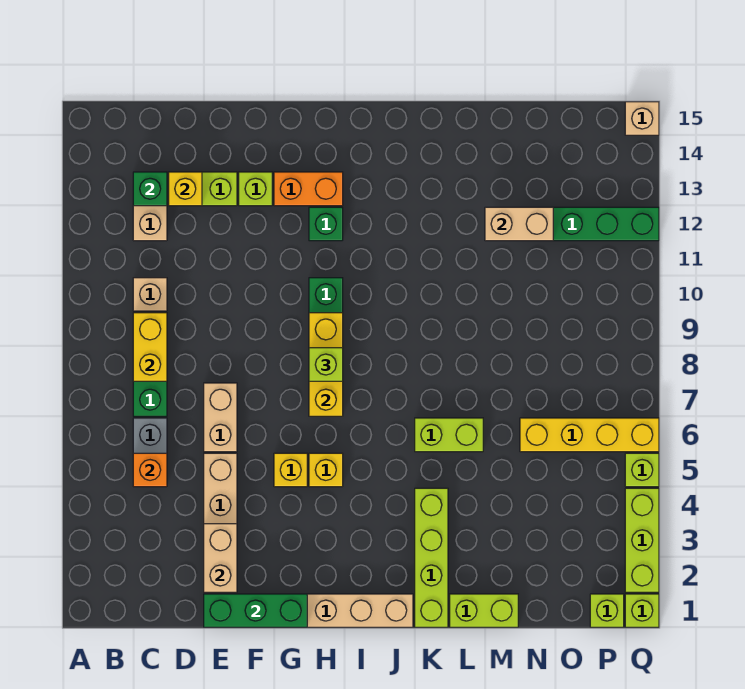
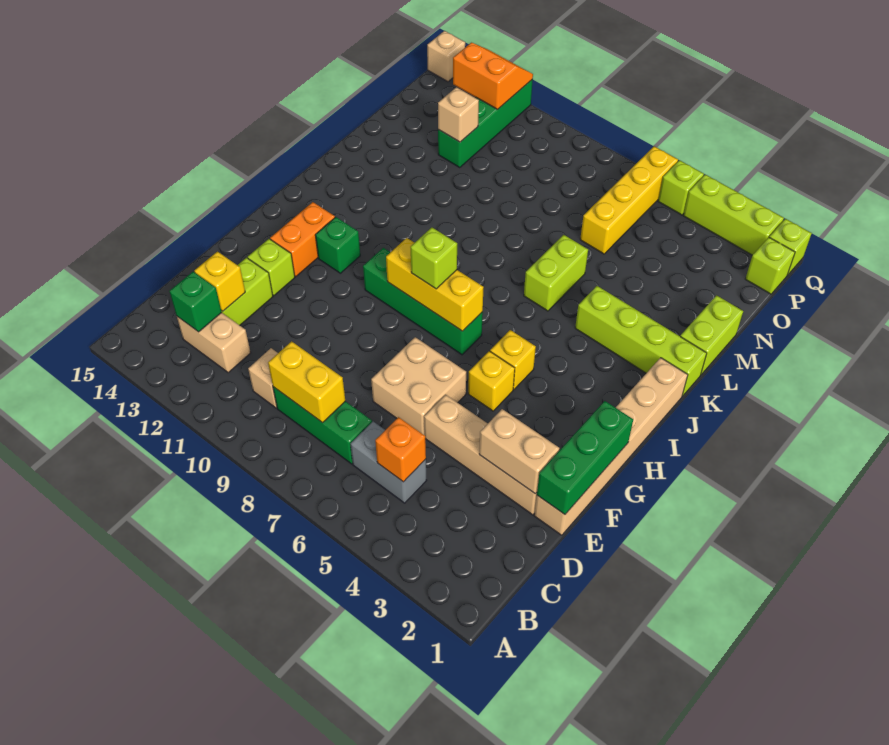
tan 1x2 brick [204,383,237,452] -> tan 2x2 brick [371,337,466,435]
tan 1x2 brick [485,207,553,241] -> tan 1x1 brick [438,87,479,142]
none -> orange 2x2 slope [453,43,533,109]

